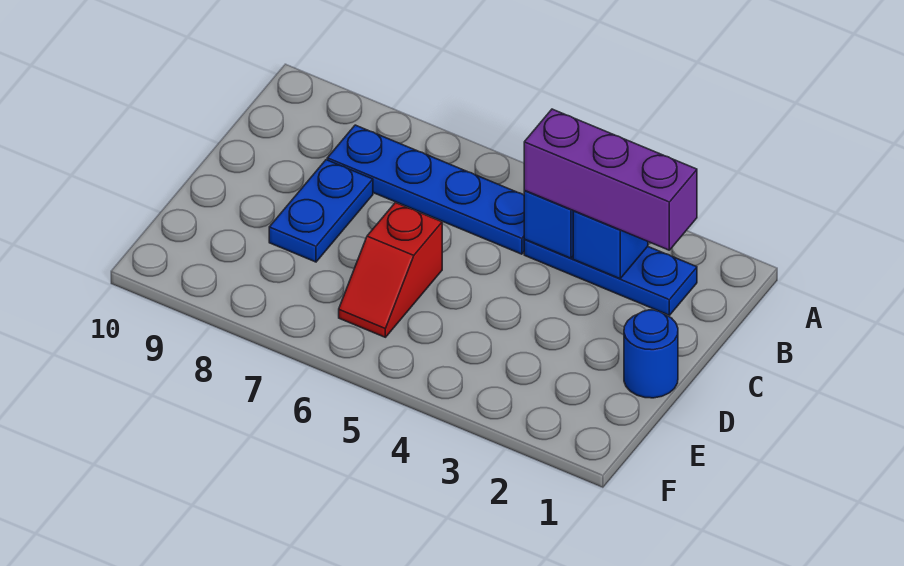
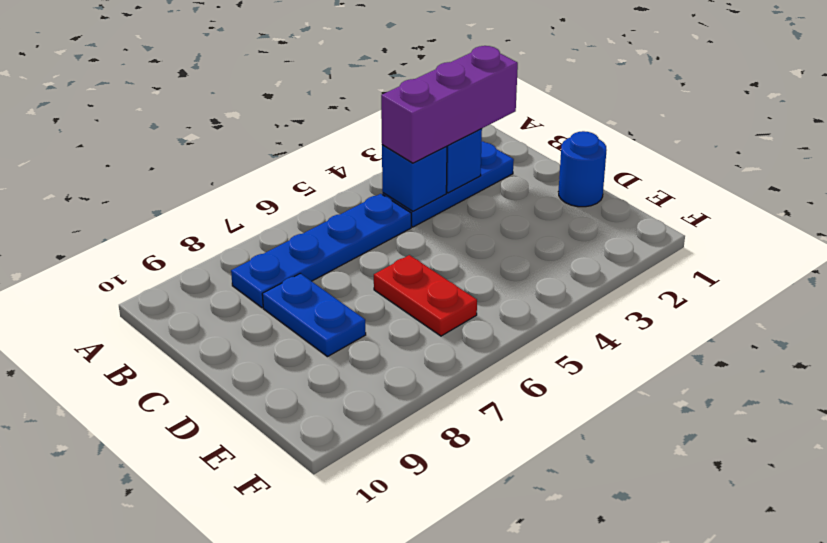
red 1x2 slope [339,203,442,337] -> red 1x2 plate [374,255,477,336]

